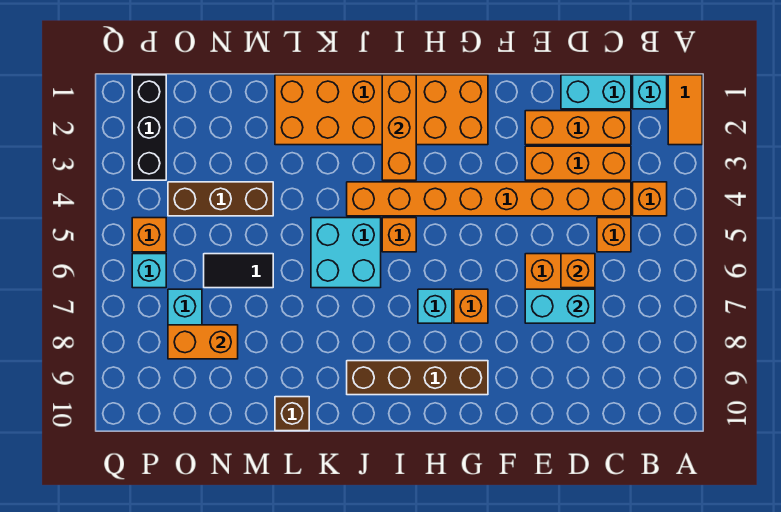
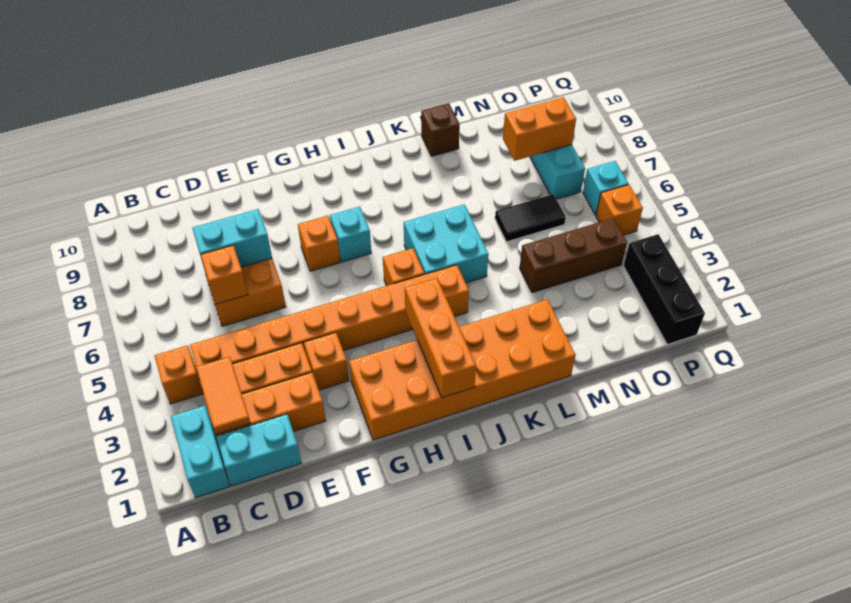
orange 1x2 tile [668,75,702,145] -> orange 1x2 tile moved to [196,357,250,435]
cyan 1x1 brick [633,75,667,109] -> cyan 1x2 brick [171,406,230,498]
orange 1x1 brick [597,218,631,252] -> orange 1x1 brick moved to [304,332,349,390]
brown 1x4 brick [347,361,488,395] -> none

